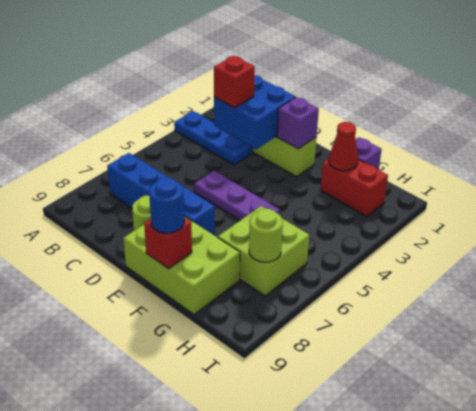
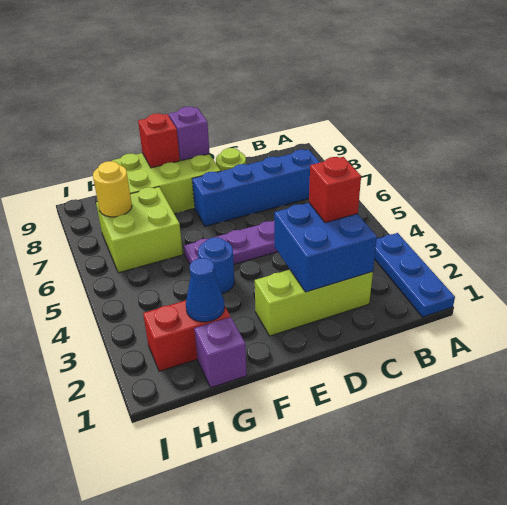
blue 1x3 plate [174,111,253,165] -> blue 1x3 plate turned to [374,233,455,317]
purple 1x1 brick [277,97,319,149] -> purple 1x1 brick moved to [169,107,210,161]
blue 1x1 round brick [149,178,184,233] -> blue 1x1 round brick moved to [198,237,234,293]
red 1x1 cone [329,122,358,171] -> blue 1x1 cone [186,258,225,322]
lime 1x1 round brick [249,209,283,262] -> yellow 1x1 round brick [93,161,132,217]

